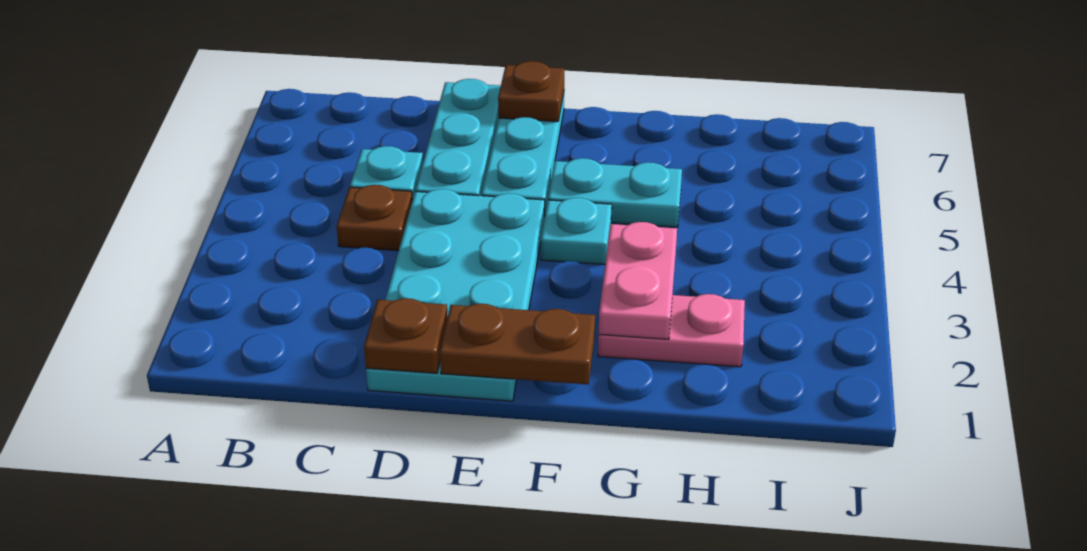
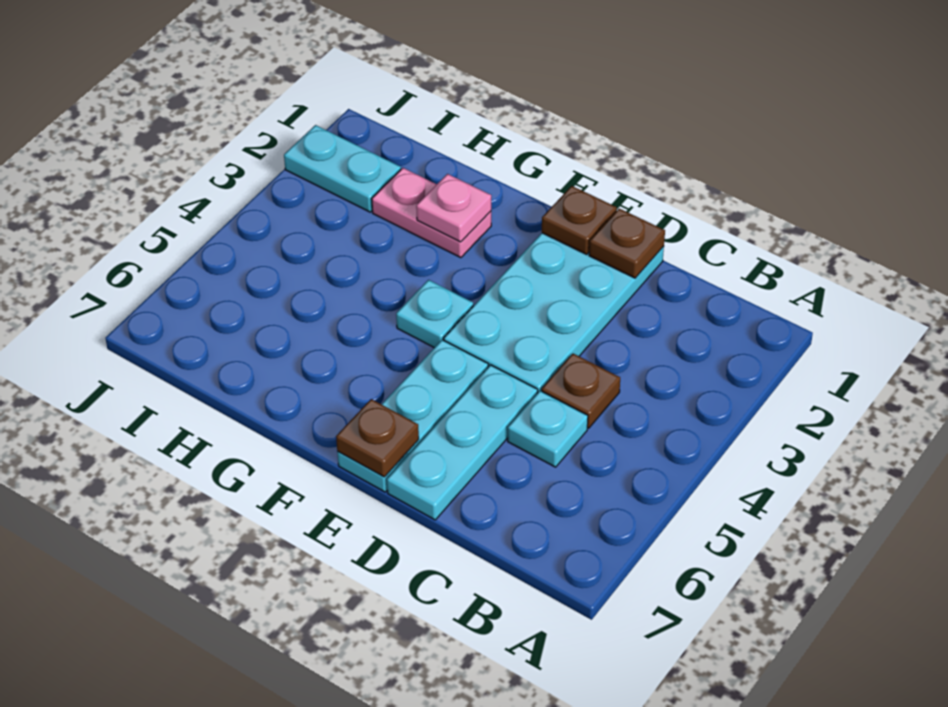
brown 1x2 plate [440,304,595,384] -> brown 1x1 plate [542,186,617,255]
cyan 1x2 plate [548,158,682,227] -> cyan 1x2 plate moved to [284,125,401,212]
pink 1x2 plate [599,222,677,339] -> pink 1x1 plate [416,174,491,242]

